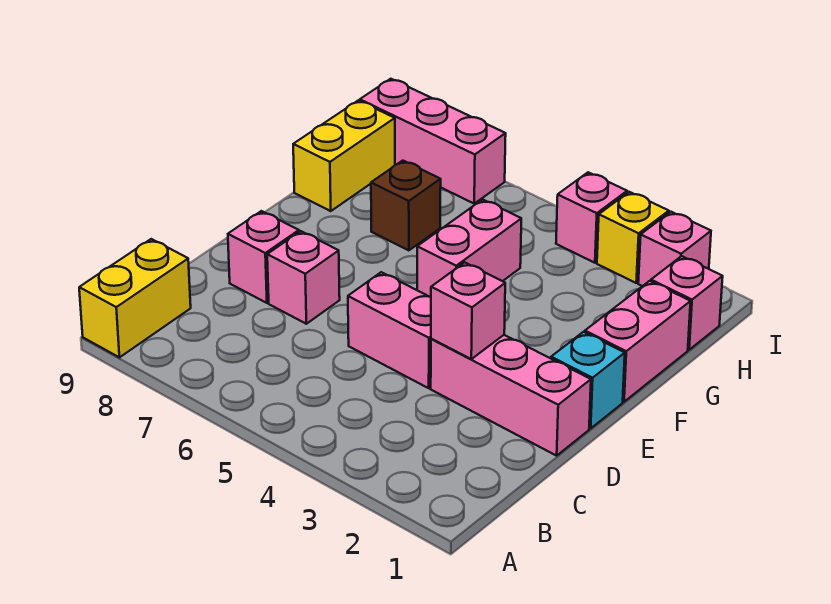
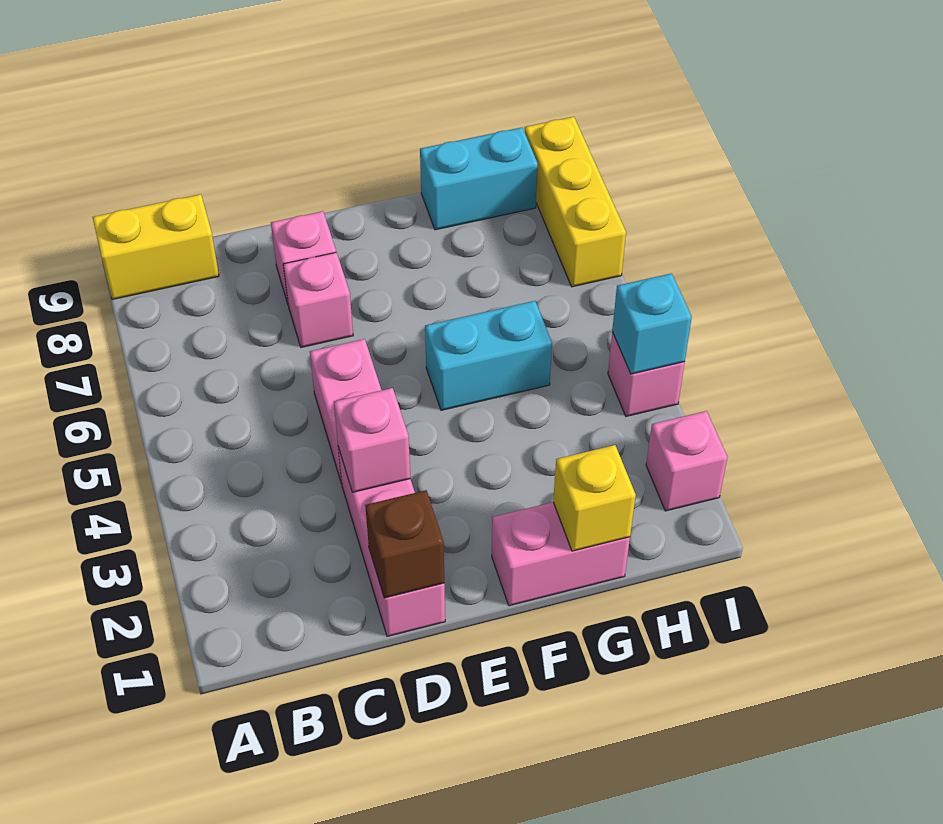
cyan 1x1 brick [551,332,625,428] -> cyan 1x1 brick moved to [612,273,692,374]
pink 1x2 brick [417,199,521,297] -> cyan 1x2 brick [425,301,552,410]
brown 1x1 brick [371,161,441,251] -> brown 1x1 brick moved to [365,490,444,598]
yellow 1x2 brick [293,100,395,211] -> cyan 1x2 brick [420,128,538,230]
pink 1x1 brick [651,256,723,350] -> none
yellow 1x1 brick [597,192,669,283] -> yellow 1x1 brick moved to [553,445,636,551]
pink 1x3 brick [360,79,506,203] -> yellow 1x3 brick [525,117,626,287]

